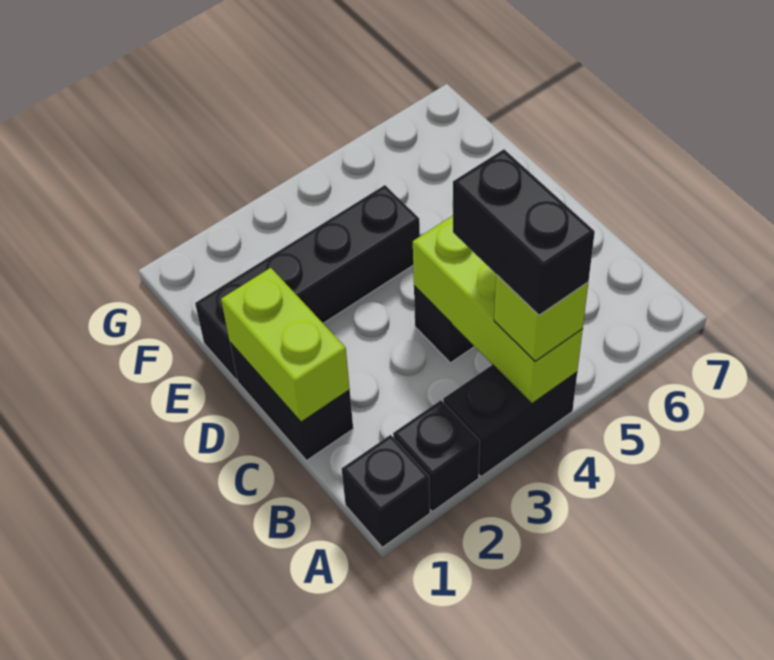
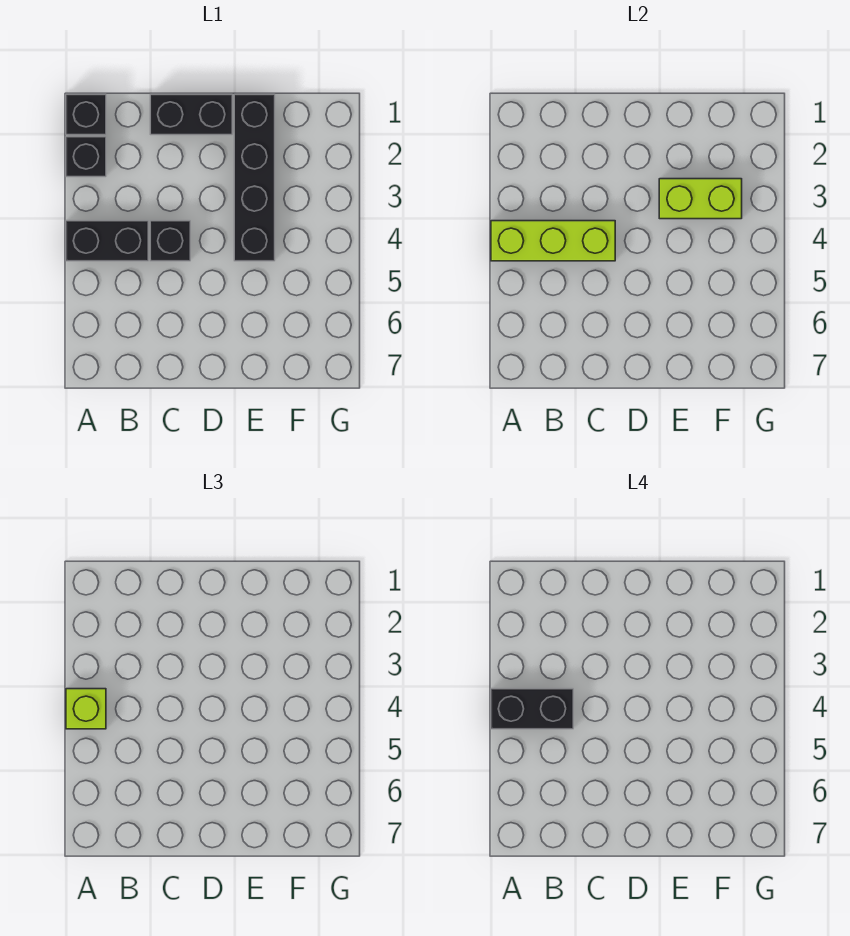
black 1x2 brick [443,365,577,477] -> black 1x2 brick turned to [66,221,148,261]
lime 1x2 brick [221,268,350,422] -> lime 1x2 brick moved to [659,179,742,219]

